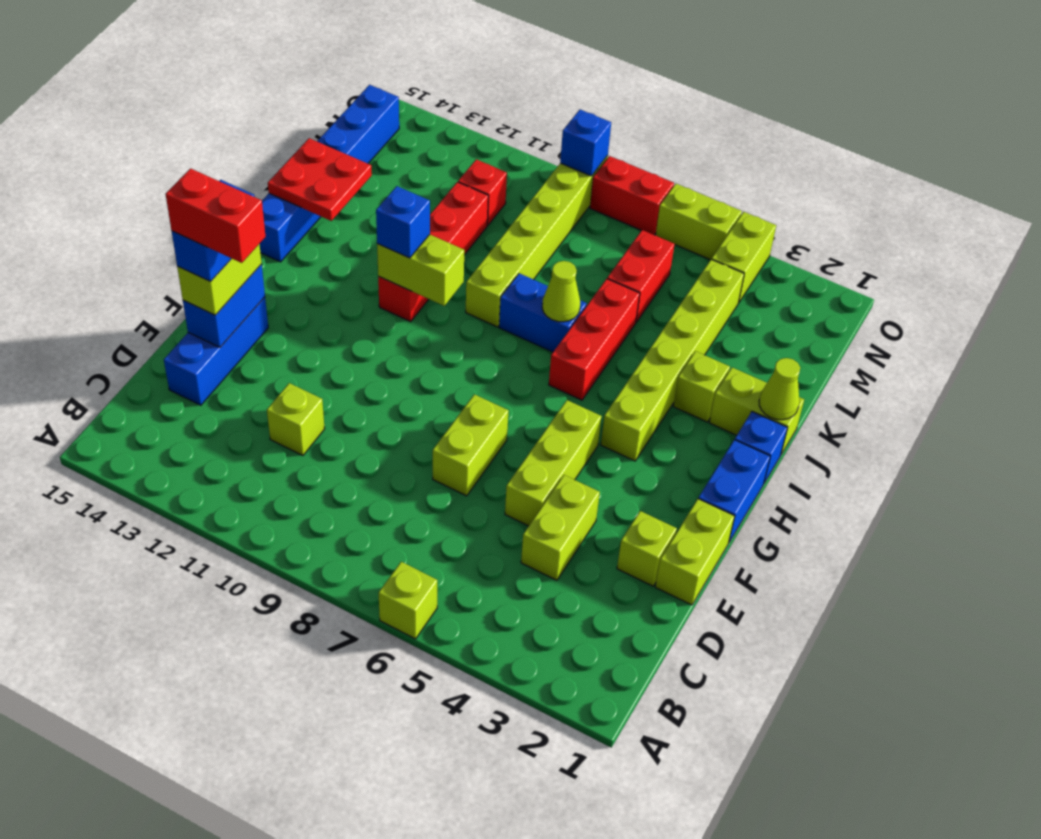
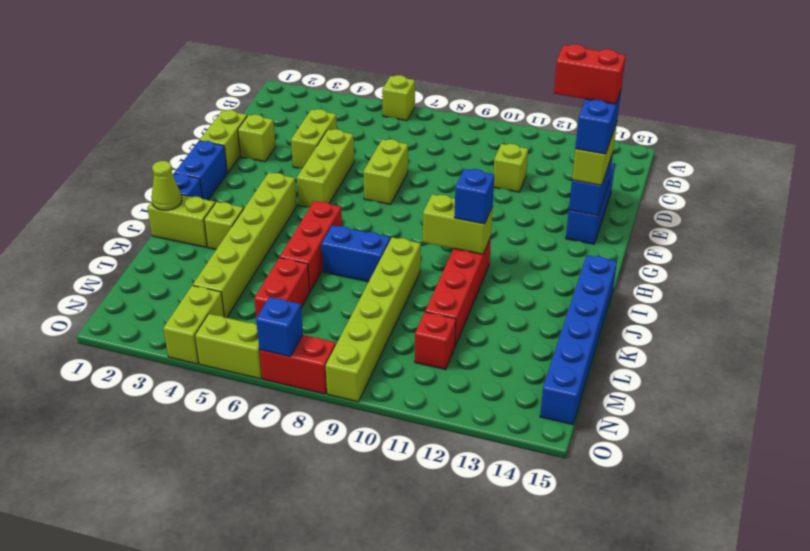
lime 1x1 cone [542,261,580,322] -> none
red 2x2 plate [268,138,372,221] -> none
blue 1x1 brick [560,110,611,176] -> blue 1x1 brick moved to [256,297,303,357]

